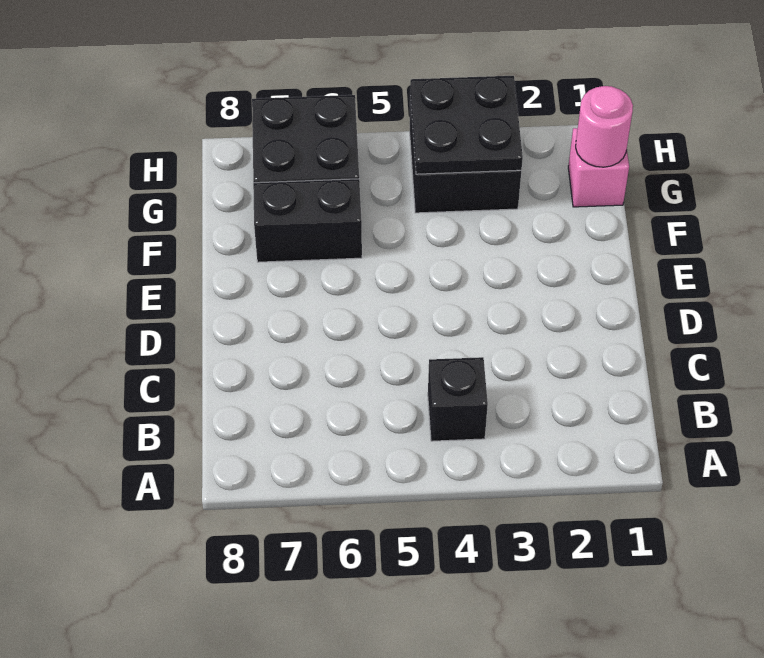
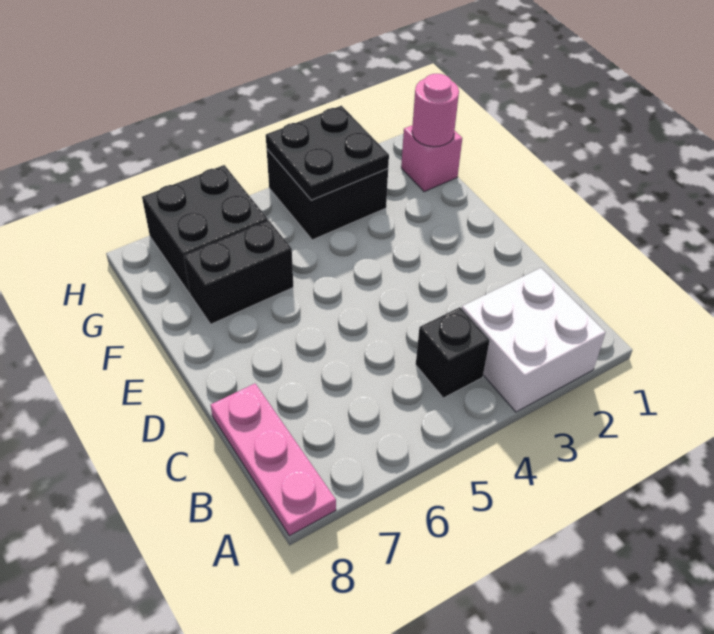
none -> white 2x2 brick [462,268,606,412]
none -> pink 1x3 plate [211,384,336,536]

